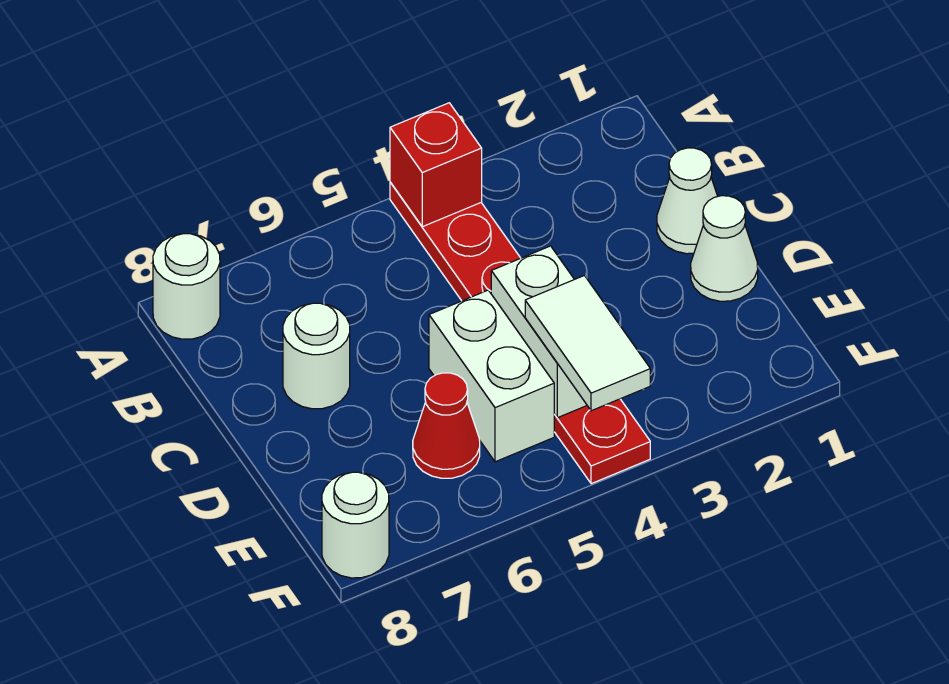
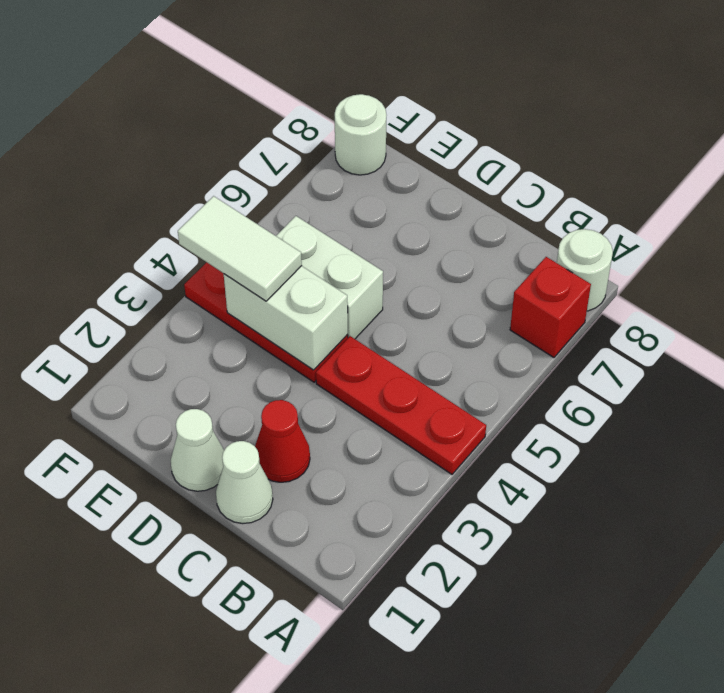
red 1x1 brick [390,103,482,227] -> red 1x1 brick moved to [510,257,591,357]
white 1x1 round brick [283,303,350,409] -> none
red 1x1 cone [413,373,480,478] -> red 1x1 cone moved to [255,400,310,482]

